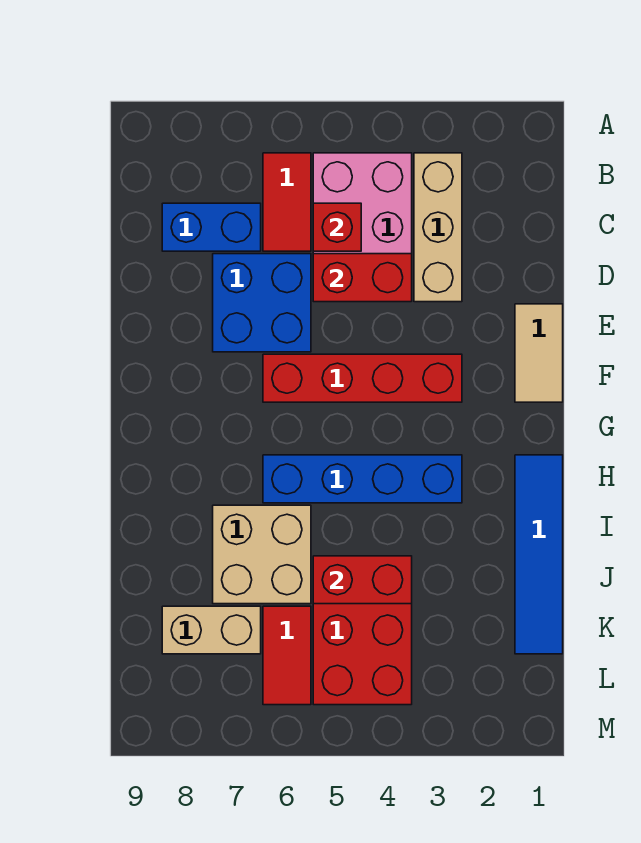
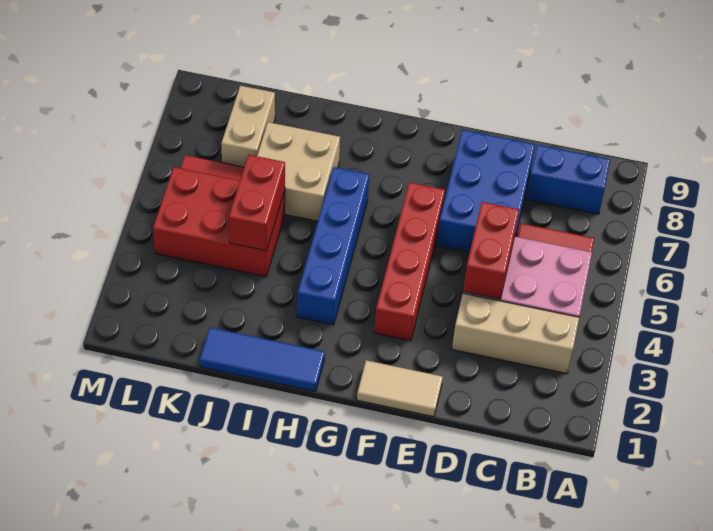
red 1x1 brick [313,203,361,251] -> none
blue 1x2 brick [162,203,261,251] -> blue 1x2 brick turned to [526,145,610,214]
blue 2x2 brick [213,254,311,352] -> blue 2x3 brick [437,130,535,252]
blue 1x4 tile [515,455,563,654] -> blue 1x3 tile [200,328,325,391]

